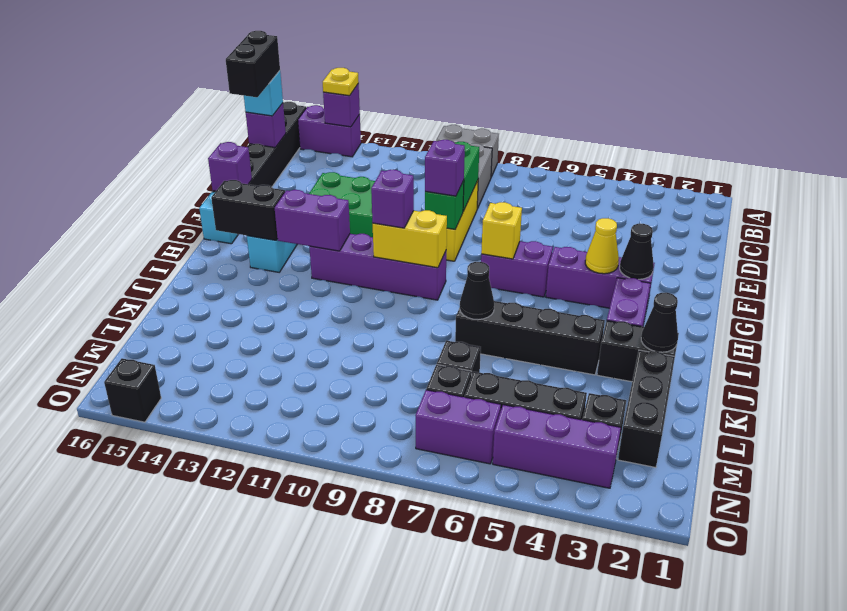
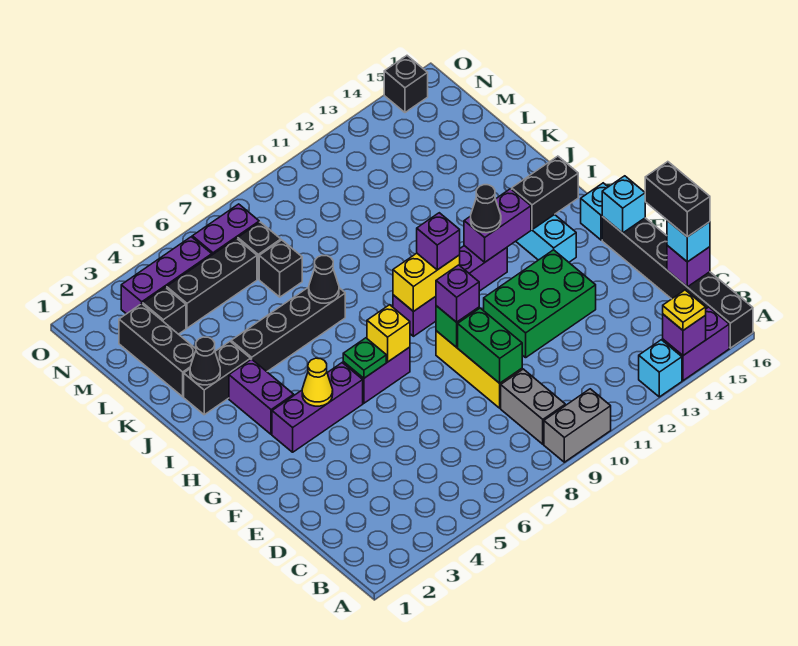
none -> cyan 1x1 brick [639,340,682,397]
purple 1x1 brick [208,142,252,191] -> cyan 1x1 brick [602,176,645,233]
black 1x1 cone [620,224,654,279] -> black 1x1 cone moved to [471,185,501,233]
none -> green 1x1 plate [343,338,386,378]

